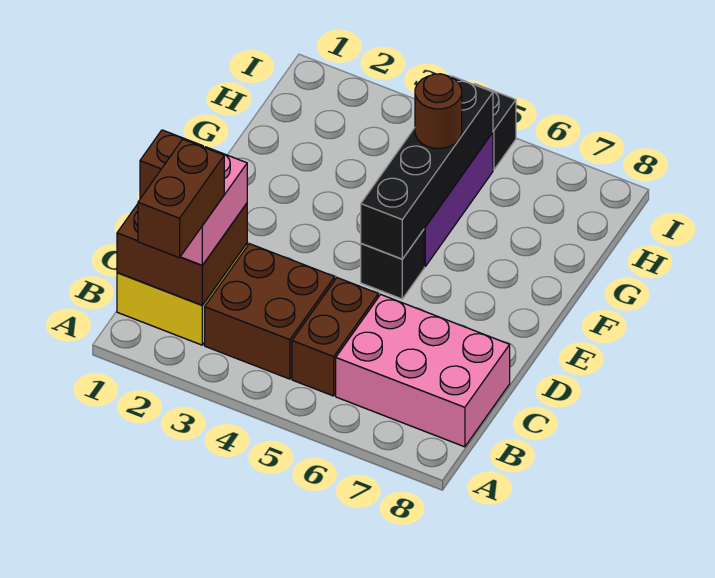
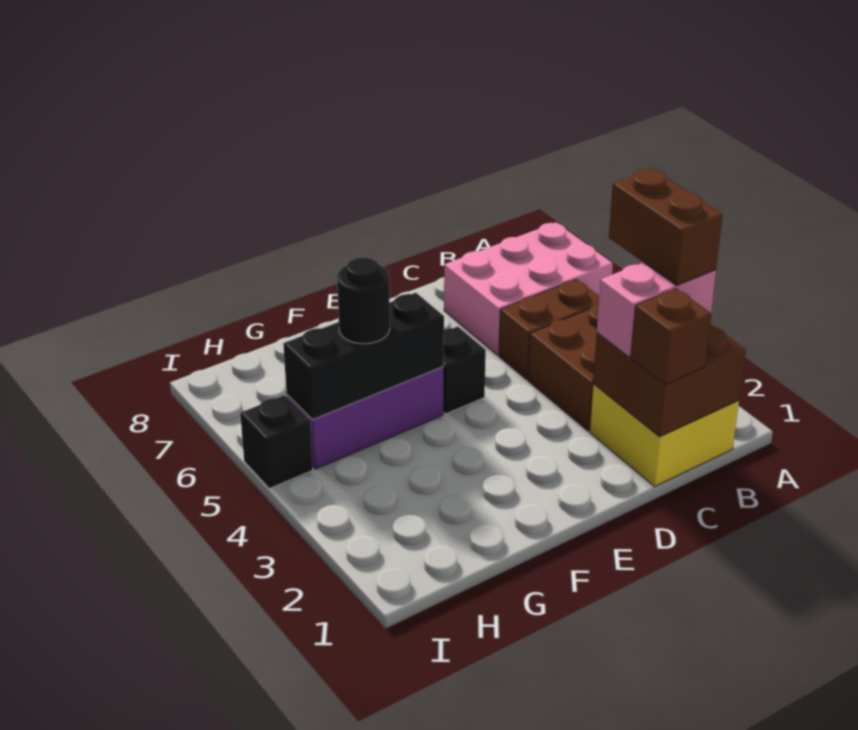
brown 1x2 brick [138,139,224,258] -> brown 1x2 brick turned to [609,169,723,286]
pink 2x3 brick [336,294,510,447] -> pink 2x3 brick turned to [444,222,613,355]
black 1x4 brick [361,76,493,259] -> black 1x3 brick [283,293,444,420]
brown 1x1 round brick [415,74,462,148] -> black 1x1 round brick [337,257,390,344]

